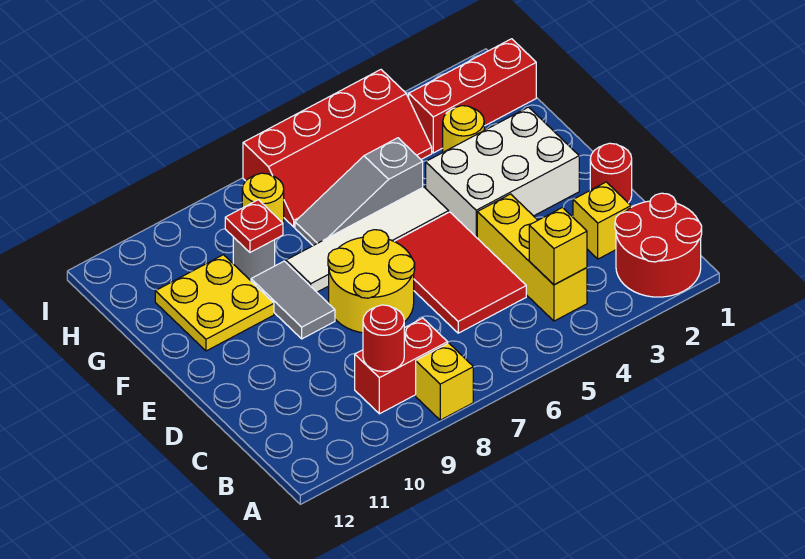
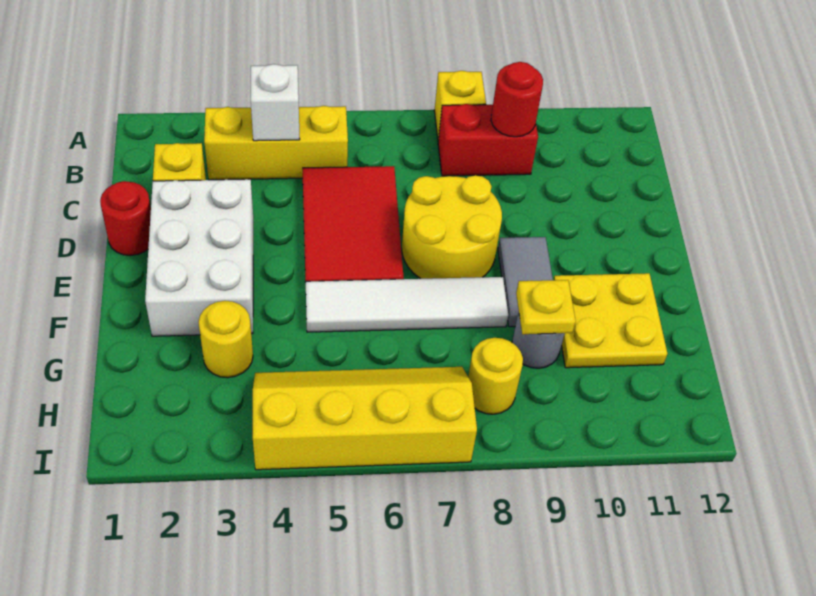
red 2x2 round brick [615,193,702,297] -> none
yellow 1x3 brick [477,194,587,321] -> yellow 1x3 brick turned to [204,106,348,180]
yellow 1x1 brick [529,208,587,285] -> white 1x1 brick [251,64,300,141]
white 2x3 brick [426,107,579,238] -> white 2x3 brick turned to [145,179,253,336]
grey 1x3 slope [295,138,423,246] -> none
red 1x1 plate [225,200,283,252] -> yellow 1x1 plate [516,280,576,334]
red 1x3 brick [409,39,536,153] -> none
red 2x4 slope [243,70,432,227] -> yellow 2x4 slope [253,367,477,470]

